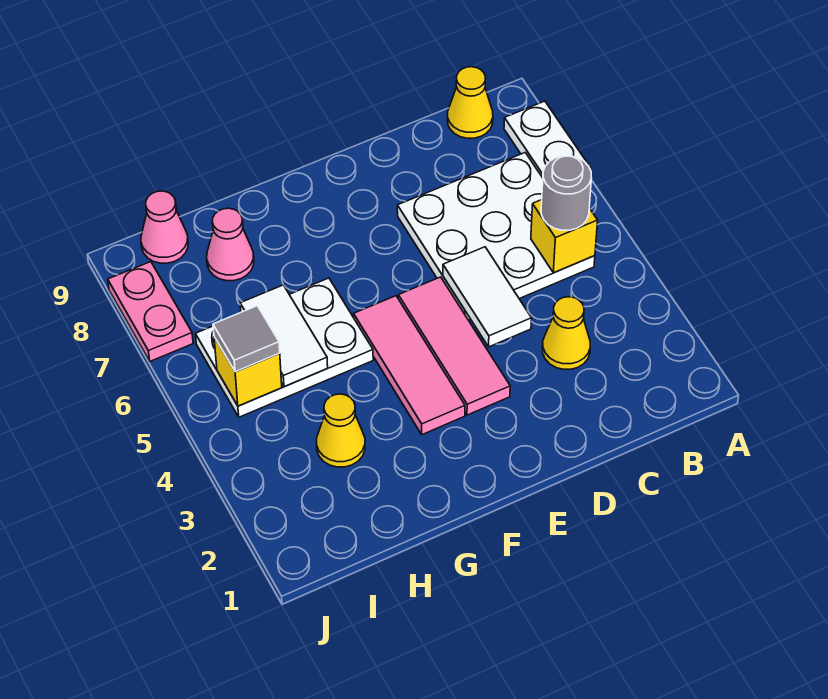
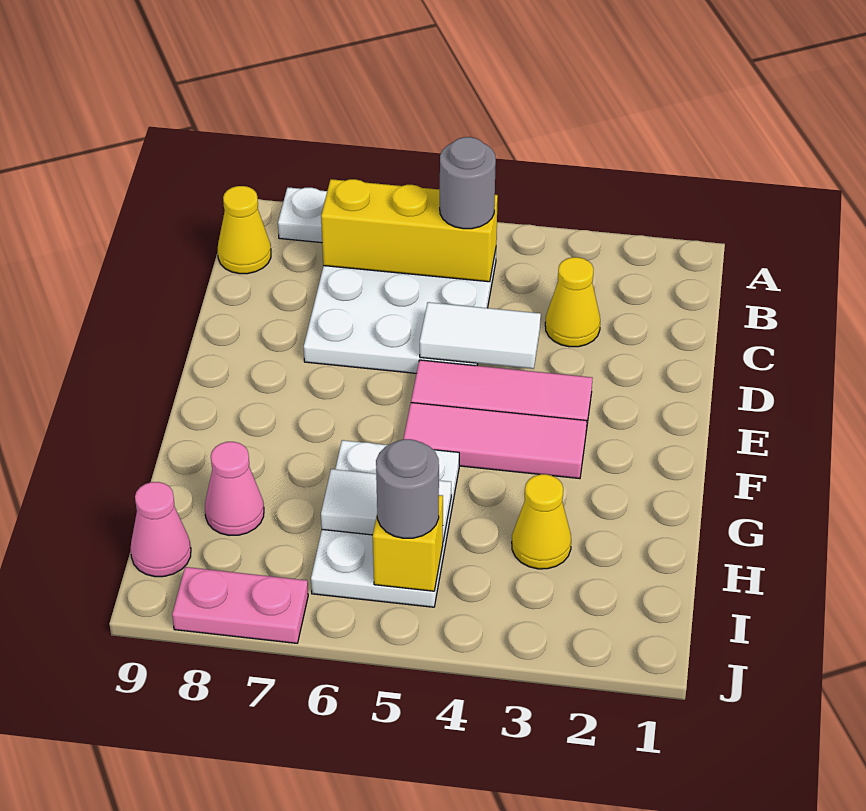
yellow 1x1 brick [531,200,598,273] -> yellow 1x3 brick [321,179,498,282]
grey 1x1 tile [213,306,280,372] -> grey 1x1 round brick [376,439,439,538]

